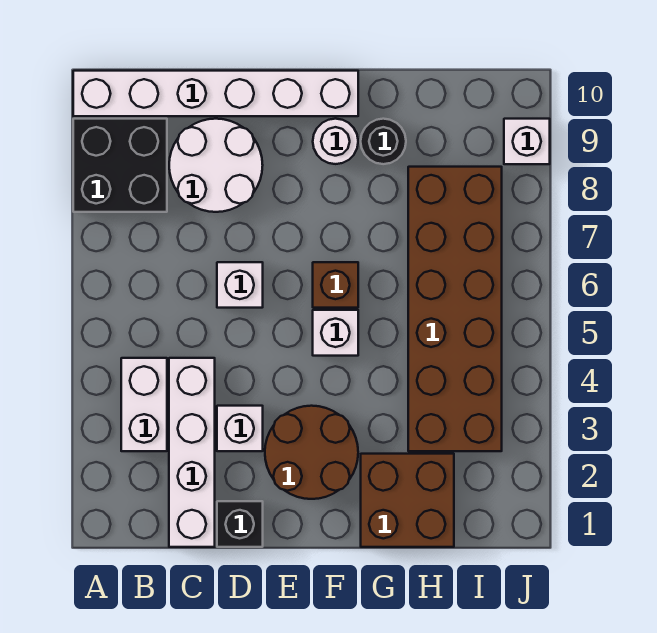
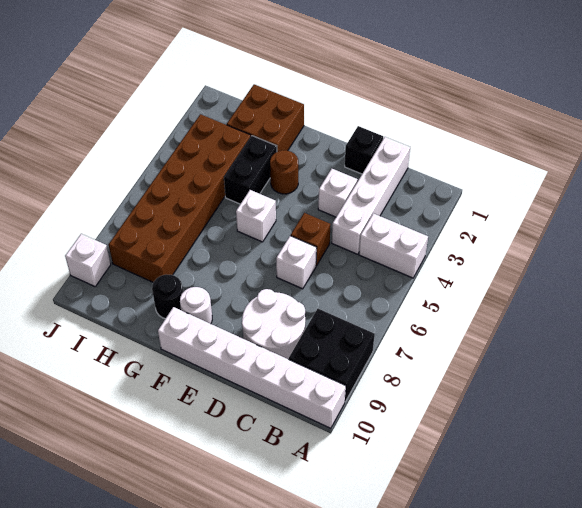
white 1x2 brick [121,358,167,451] -> white 1x2 brick turned to [359,213,428,278]
brown 2x2 round brick [265,406,358,499] -> brown 1x1 round brick [270,150,298,194]
brown 1x1 brick [313,262,358,308] -> brown 1x1 brick moved to [291,213,330,265]
none -> black 1x2 brick [224,136,277,204]

